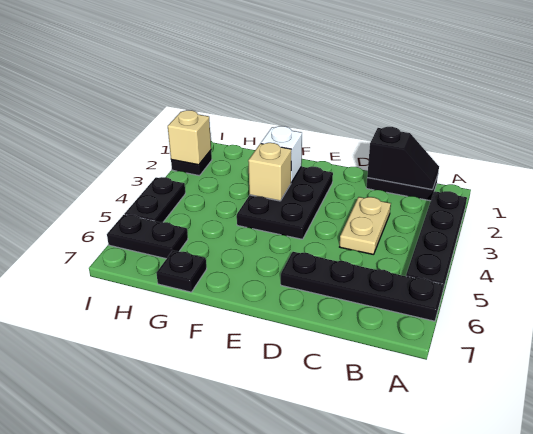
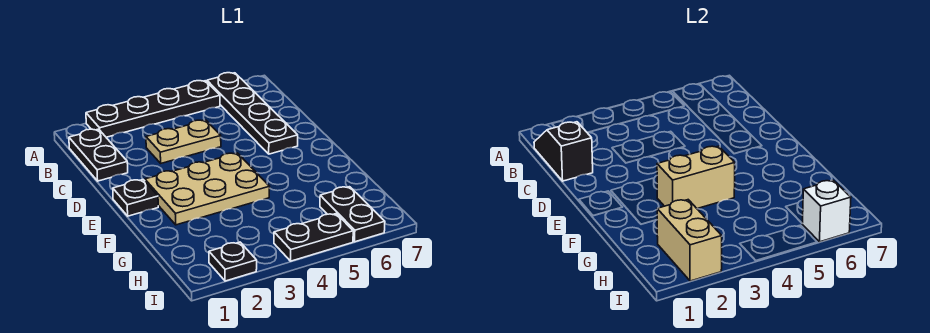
black 2x3 plate [237,166,333,239] -> tan 2x3 plate [145,153,270,225]
white 1x1 brick [261,126,302,183] -> white 1x1 brick moved to [802,180,851,242]
tan 1x1 brick [248,143,291,201] -> tan 1x2 brick [657,146,735,209]
black 1x1 plate [156,251,207,292] -> black 1x1 plate moved to [113,180,158,216]
tan 1x1 brick [168,110,211,165] -> tan 1x2 brick [657,200,722,281]

